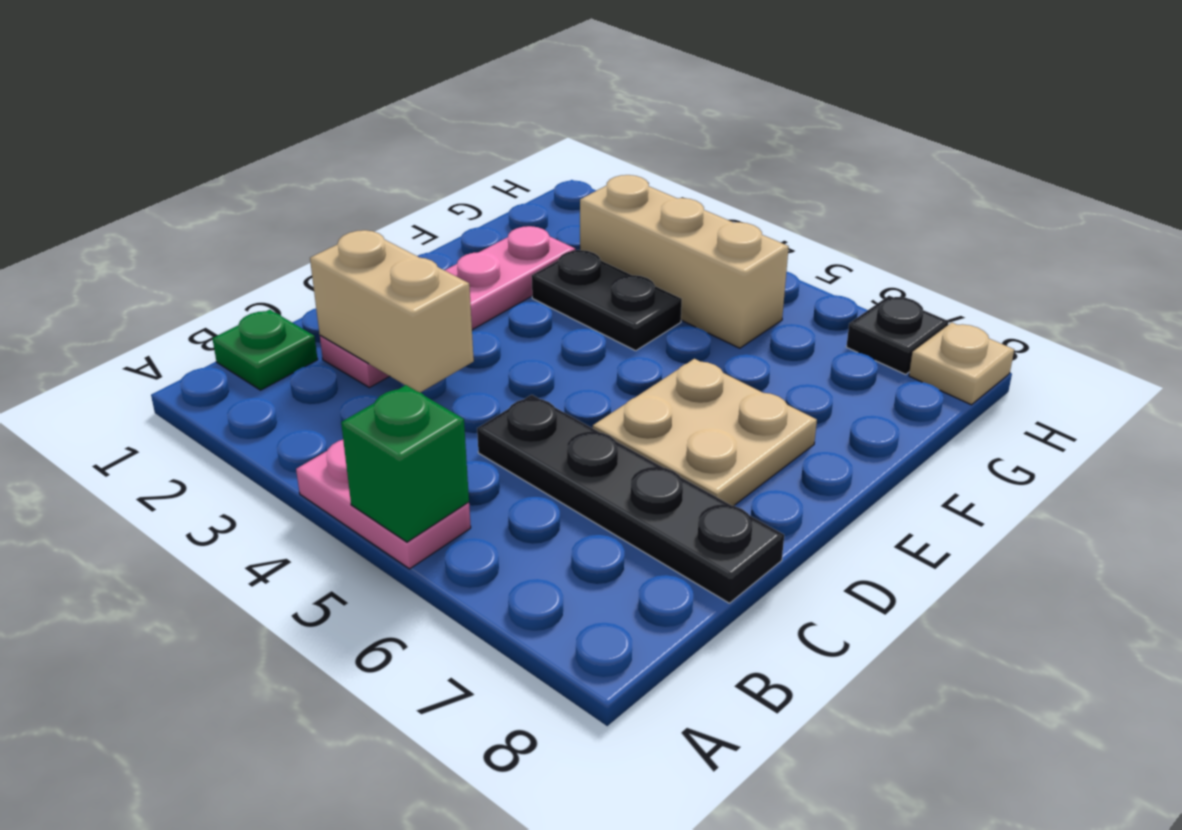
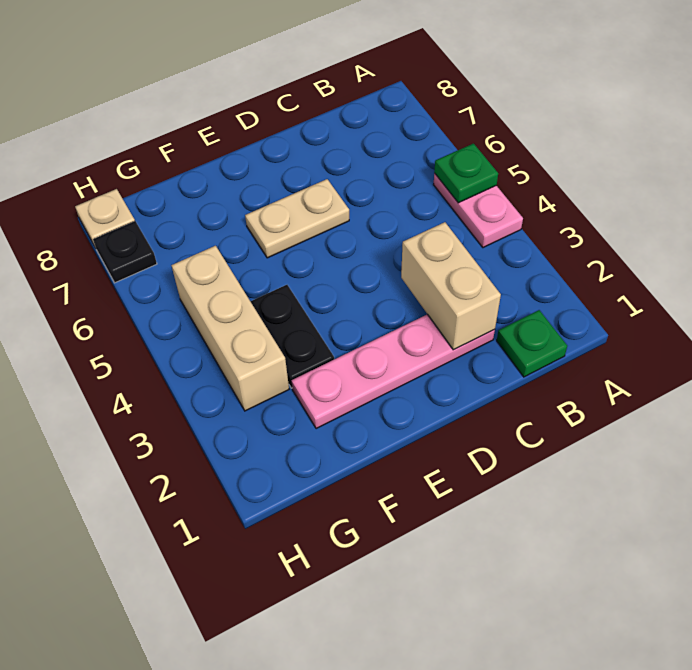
green 1x1 brick [341,385,469,542] -> green 1x1 plate [434,144,498,203]
black 1x4 plate [477,395,784,603] -> none
tan 2x2 plate [593,359,817,506] -> tan 1x2 plate [245,179,349,258]

